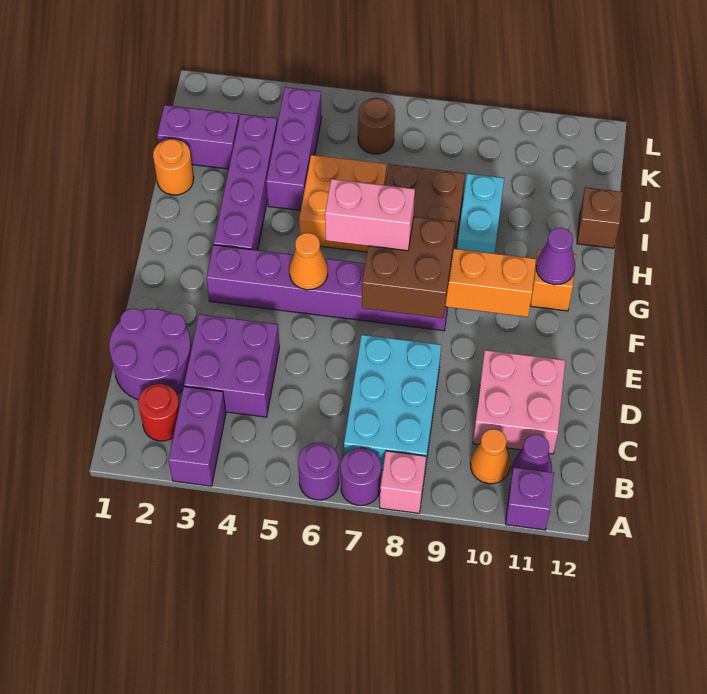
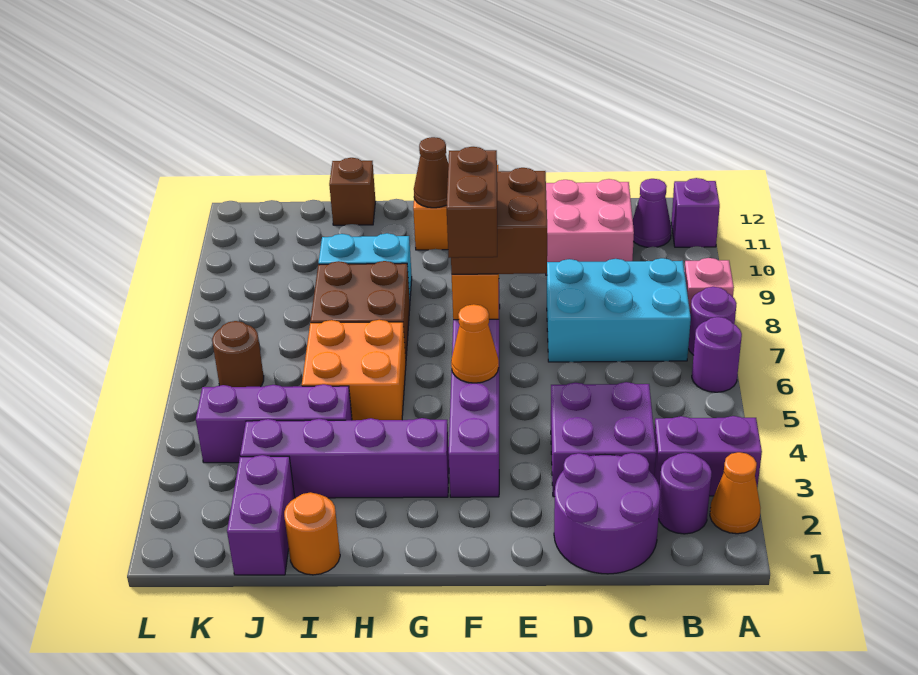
red 1x1 round brick [138,384,179,441] -> purple 1x1 round brick [658,452,712,534]
orange 1x1 cone [470,429,510,484] -> orange 1x1 cone moved to [710,452,760,534]
pink 1x2 brick [325,179,415,251] -> brown 1x2 brick [447,147,497,258]
purple 1x1 cone [536,228,575,285] -> brown 1x1 cone [414,137,448,208]

